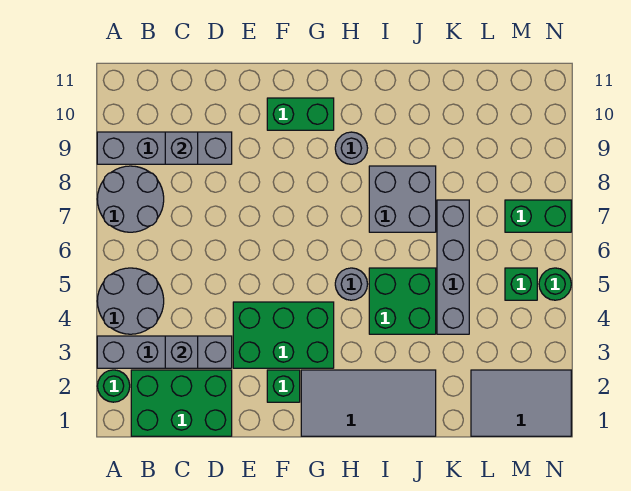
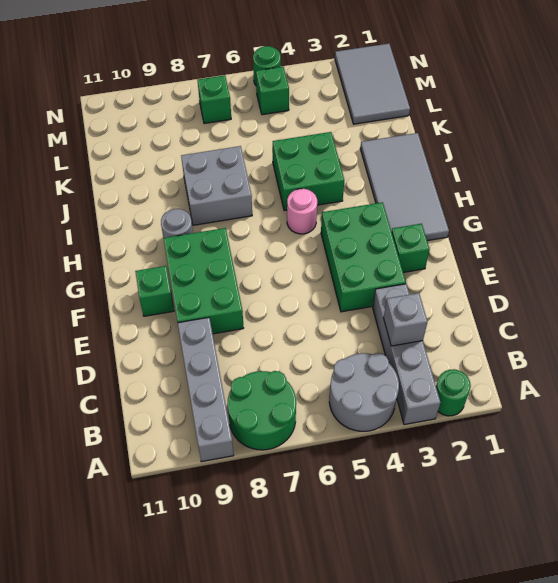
grey 2x2 round brick [97,166,164,232] -> green 2x2 round brick [228,371,296,450]
green 2x3 brick [131,370,232,436] -> green 2x3 brick moved to [163,228,244,334]
grey 1x1 brick [165,132,198,164] -> none
green 1x2 brick [267,98,334,130] -> green 1x1 brick [135,266,174,316]
grey 1x1 round brick [335,268,368,300] -> pink 1x1 round brick [287,189,317,234]
grey 1x4 brick [437,200,469,334] -> none
green 1x2 brick [505,200,571,232] -> green 1x1 brick [198,75,231,124]

